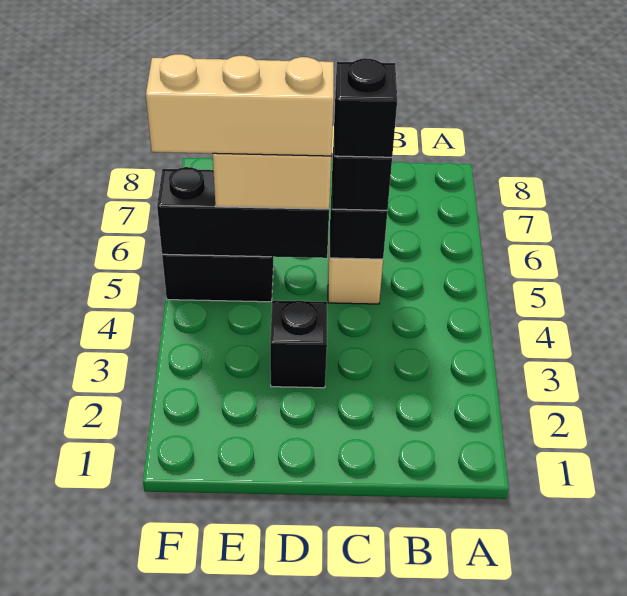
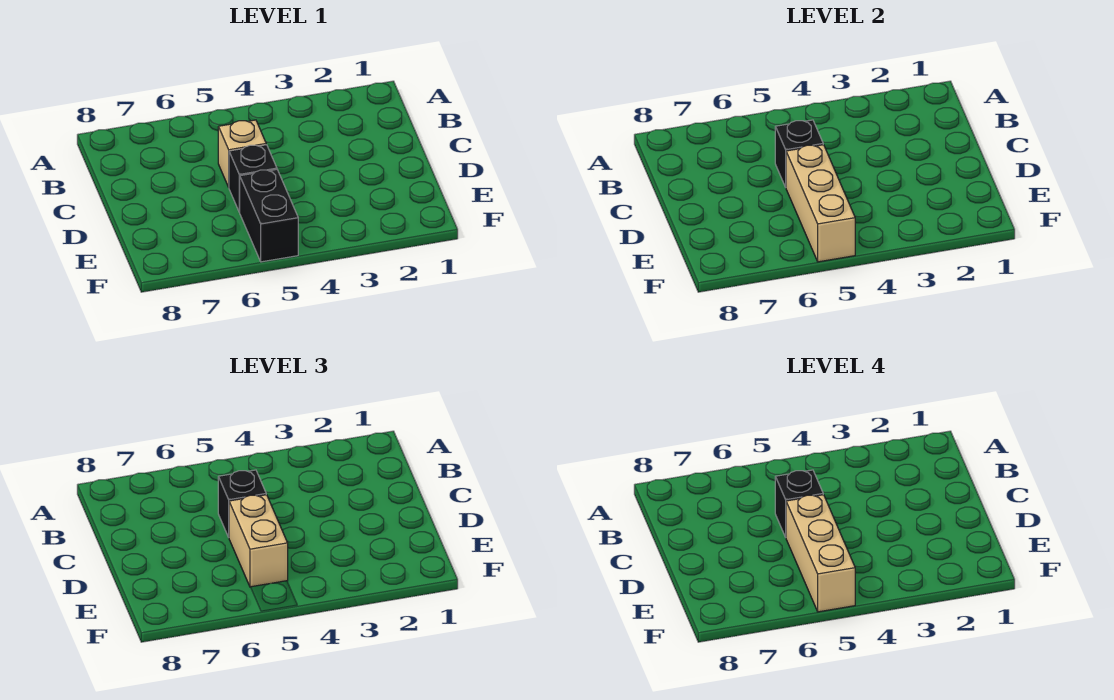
black 1x1 brick [270,301,327,388] -> black 1x1 brick moved to [229,145,277,212]
black 1x3 brick [157,167,329,258] -> tan 1x3 brick [786,145,855,262]

